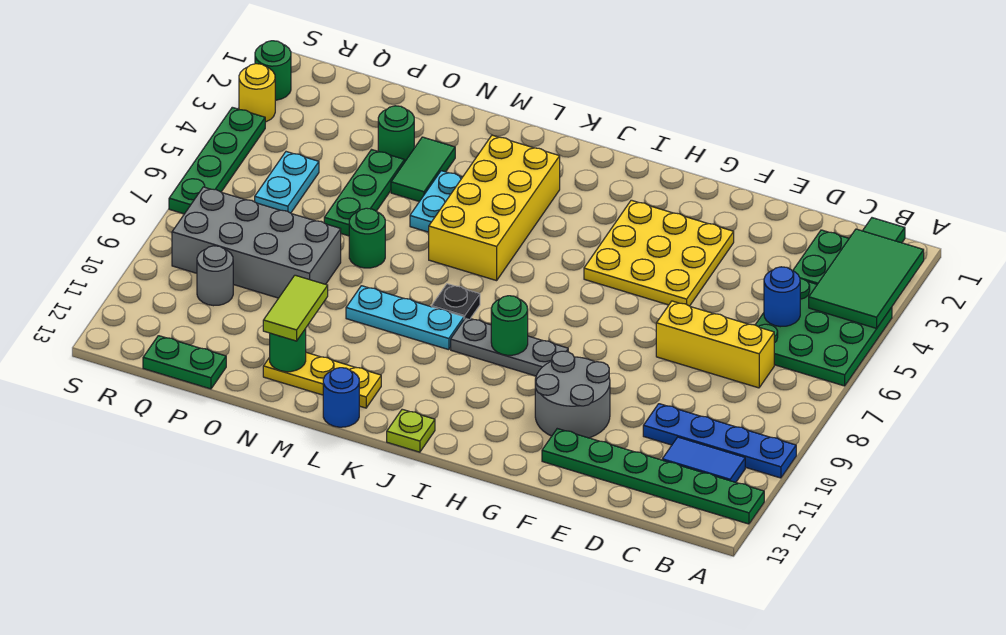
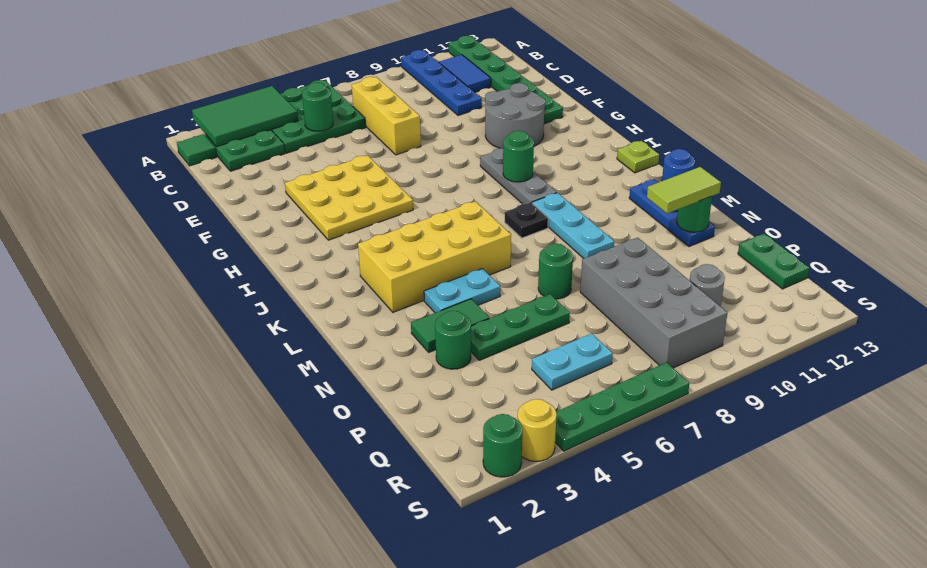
blue 1x1 round brick [764,267,800,327] -> green 1x1 round brick [302,83,333,131]
yellow 1x3 plate [263,353,381,408] -> blue 1x3 plate [629,179,715,247]

